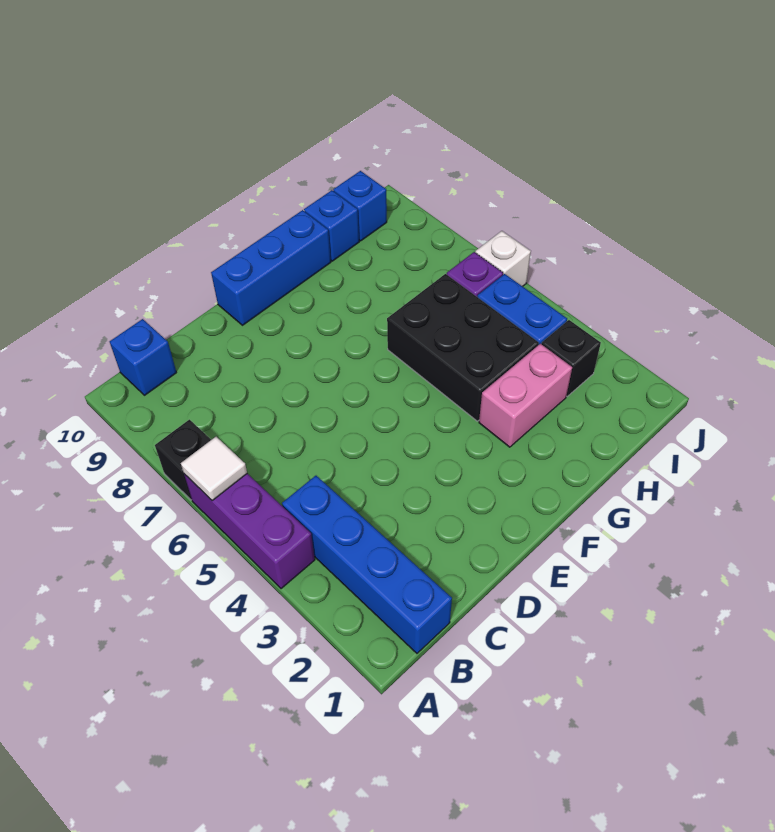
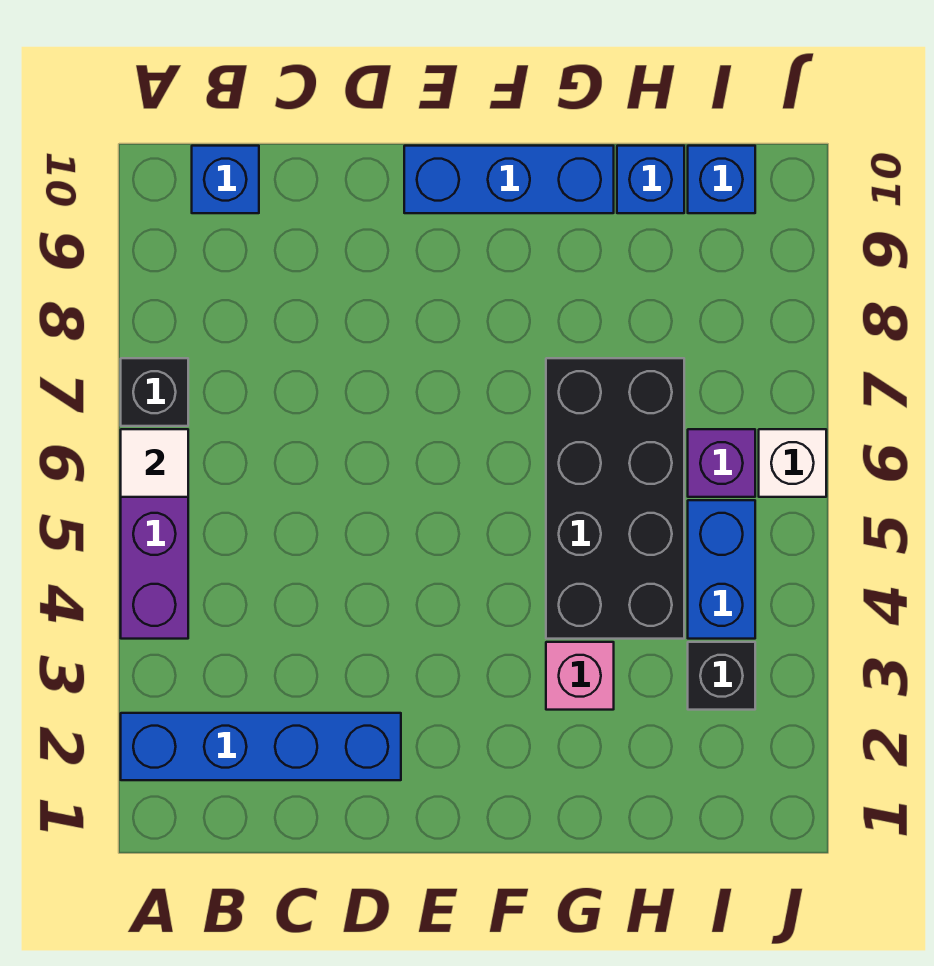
blue 1x4 brick [282,476,452,653] -> blue 1x4 brick turned to [121,713,401,780]
pink 1x2 brick [479,344,572,447] -> pink 1x1 brick [546,642,614,710]
black 2x3 brick [387,274,539,421] -> black 2x4 brick [546,358,684,639]

